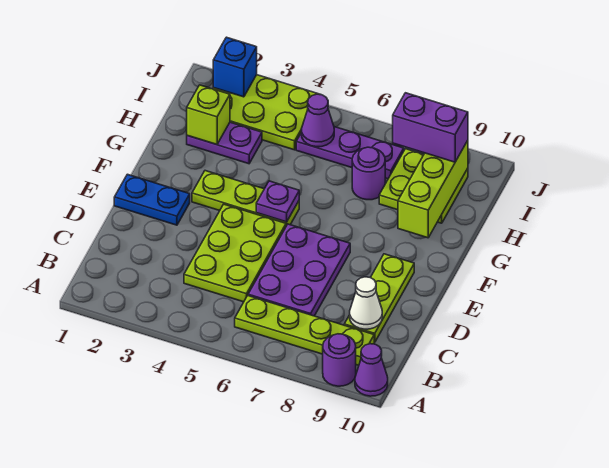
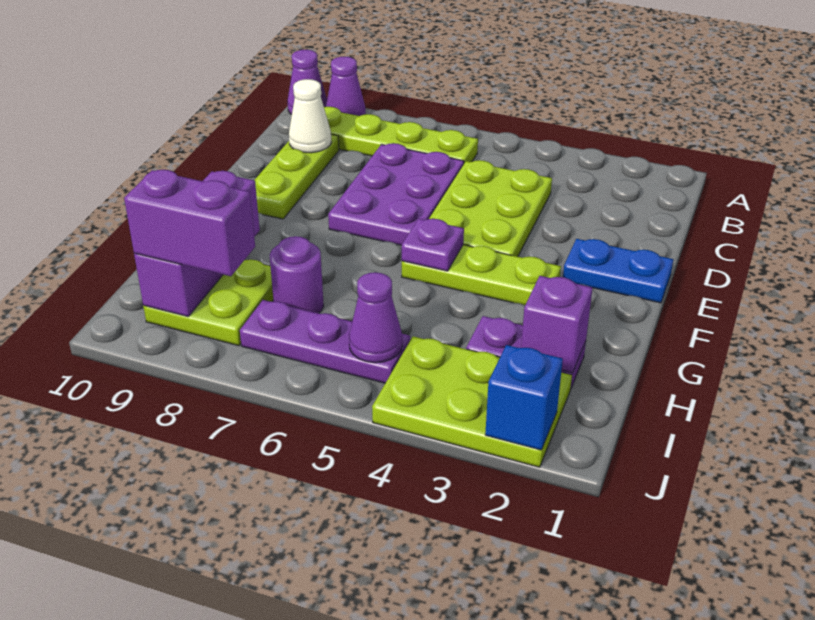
purple 1x1 round brick [323,334,356,386] -> purple 1x1 cone [326,57,366,116]
lime 1x3 brick [398,140,468,238] -> purple 1x3 brick [134,171,260,317]
lime 1x1 brick [187,85,230,145] -> purple 1x1 brick [521,276,593,373]

